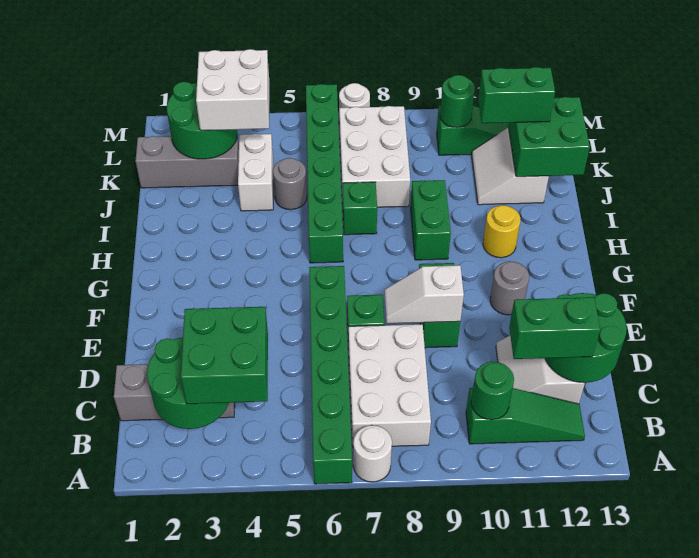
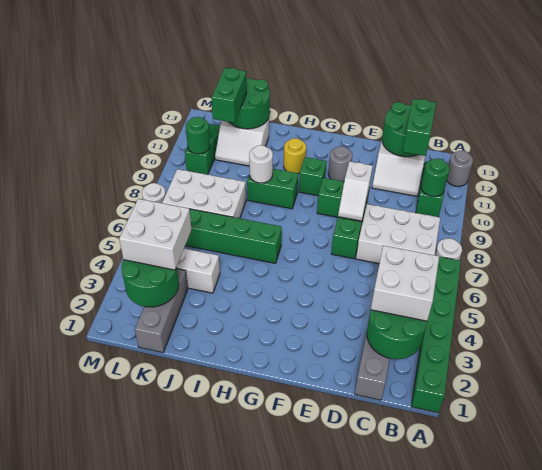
green 1x6 brick [309,266,352,484] -> green 1x6 brick turned to [411,257,461,413]
green 2x2 brick [181,307,268,404] -> white 2x2 brick [371,245,439,321]
green 1x1 brick [343,182,377,235] -> green 1x1 brick moved to [299,157,327,196]
none -> white 1x1 round brick [249,145,273,183]
grey 1x1 round brick [273,158,307,210] -> grey 1x1 round brick moved to [447,151,473,186]
green 2x2 brick [508,97,590,177] -> green 2x2 round brick [229,79,270,129]

